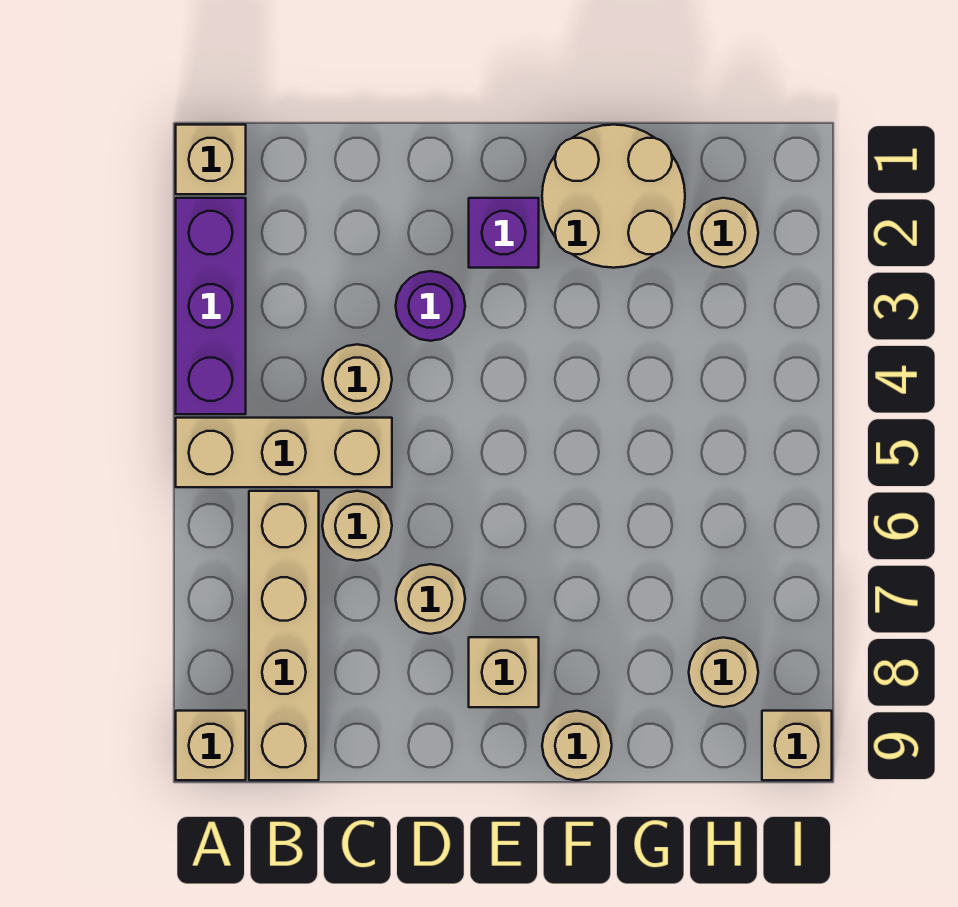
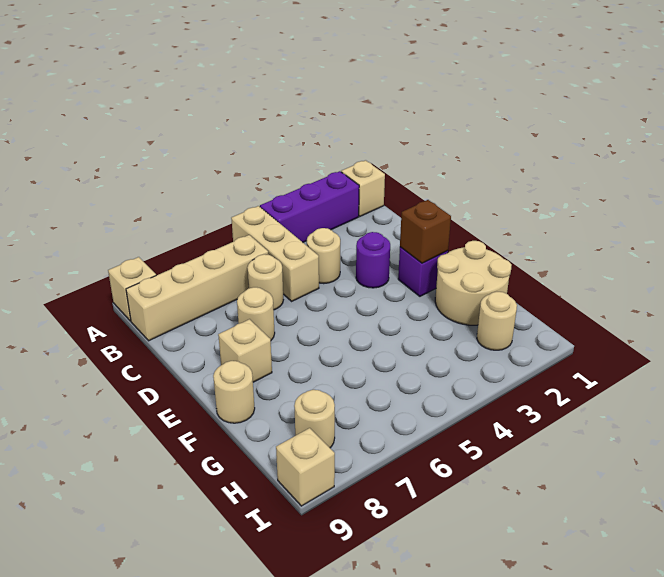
none -> brown 1x1 brick [400,200,451,263]

